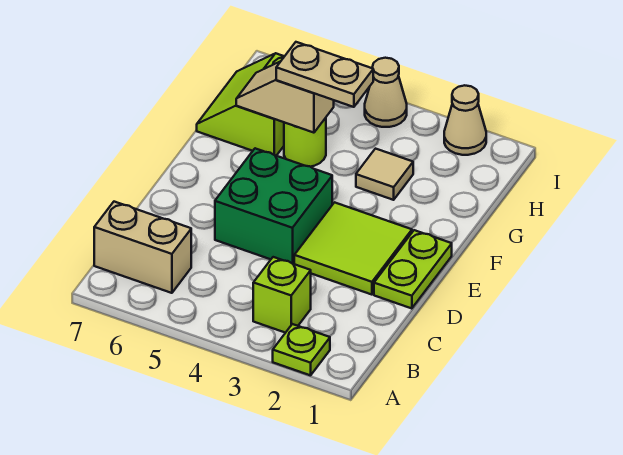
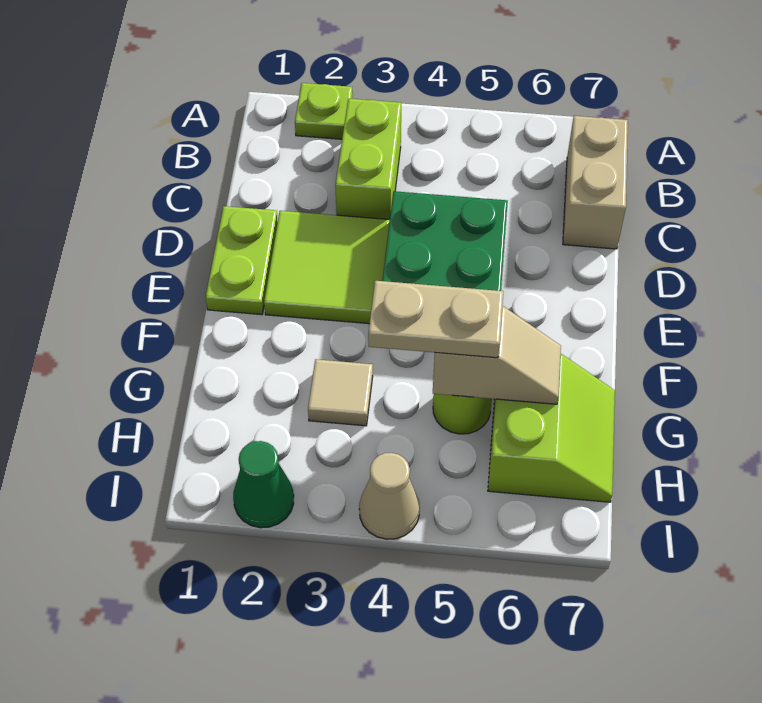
lime 1x1 brick [253,257,311,333] -> lime 1x2 brick [335,99,401,219]
tan 1x2 brick [94,202,191,293] -> tan 1x2 brick turned to [563,116,628,249]
tan 1x1 cone [444,85,486,155] -> green 1x1 cone [233,441,294,528]

